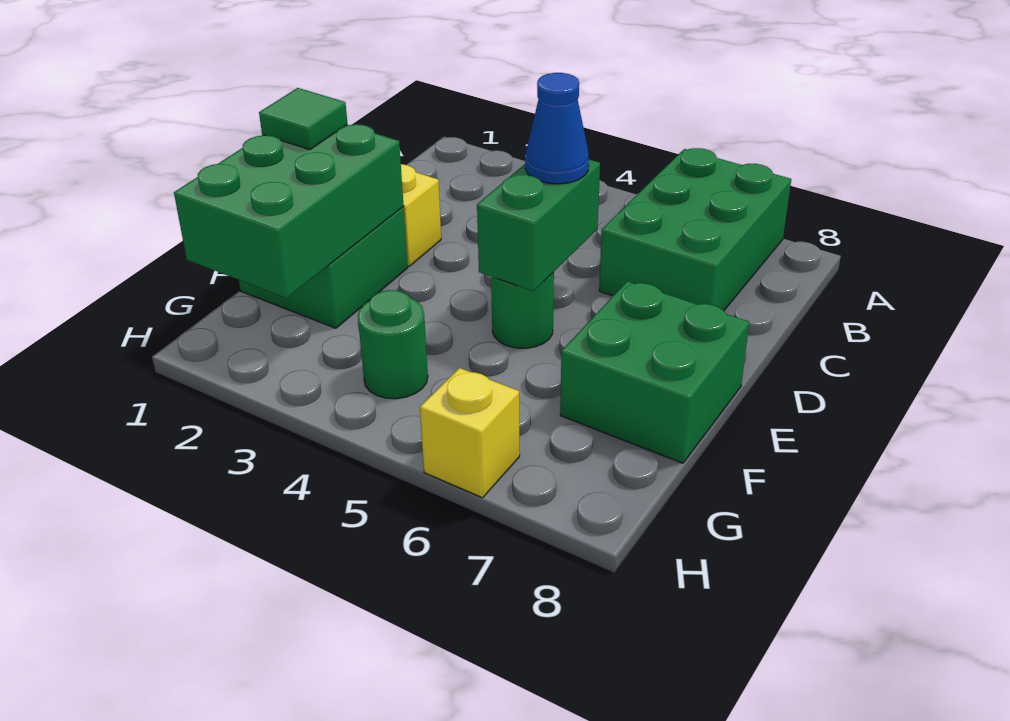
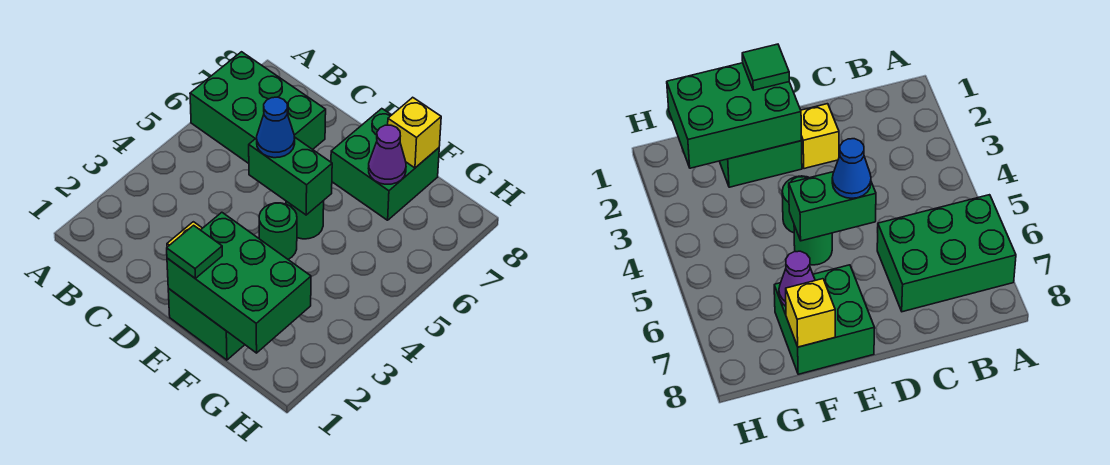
none -> purple 1x1 cone [368,125,406,184]
green 1x1 round brick [358,290,428,399] -> green 1x1 round brick moved to [259,203,297,259]
yellow 1x1 brick [420,368,520,498] -> yellow 1x1 brick moved to [388,97,441,168]

